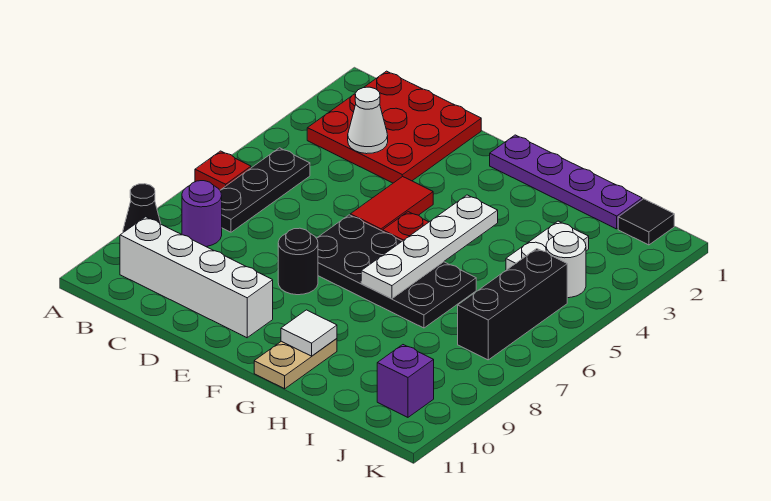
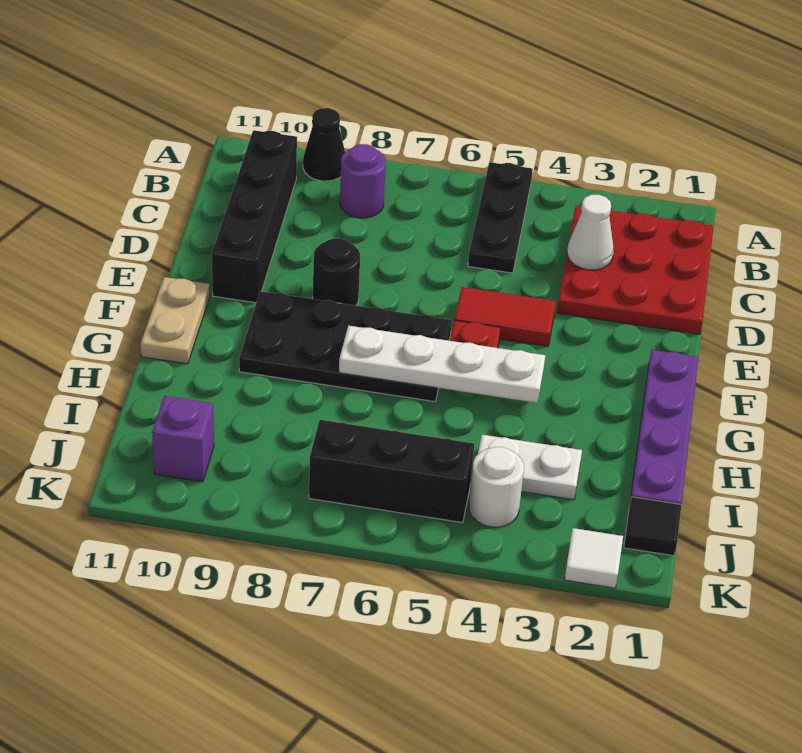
red 1x1 plate [195,151,251,190] -> none
black 1x3 plate [220,148,310,232] -> black 1x3 plate turned to [468,162,533,273]
white 1x4 brick [120,217,273,338] -> black 1x4 brick [212,130,297,303]
black 2x4 plate [316,215,476,328] -> black 2x4 plate turned to [239,291,452,402]
tan 1x2 plate [254,338,337,389] -> tan 1x2 plate turned to [141,277,210,364]
white 1x1 tile [281,310,337,356] -> white 1x1 tile moved to [565,528,623,588]

